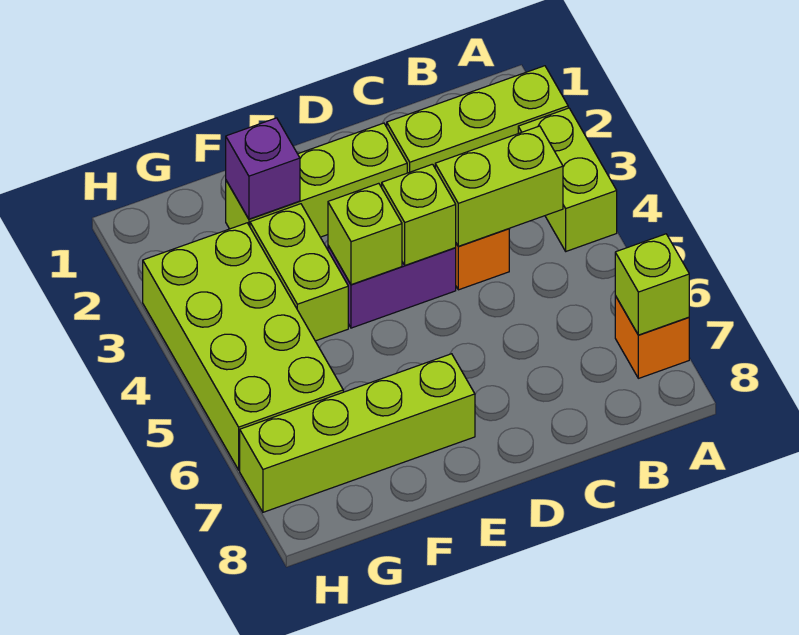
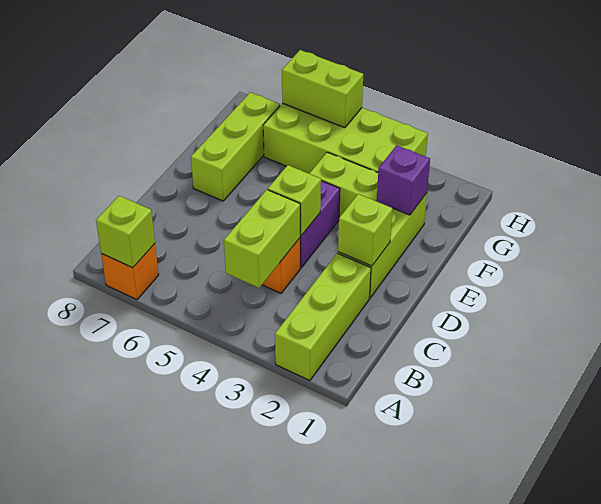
lime 1x2 brick [518,108,617,251] -> lime 1x2 brick moved to [282,50,363,128]
lime 1x1 brick [328,183,402,285] -> lime 1x1 brick moved to [338,194,393,266]
lime 1x4 brick [240,354,475,512] -> lime 1x3 brick [191,92,280,201]

